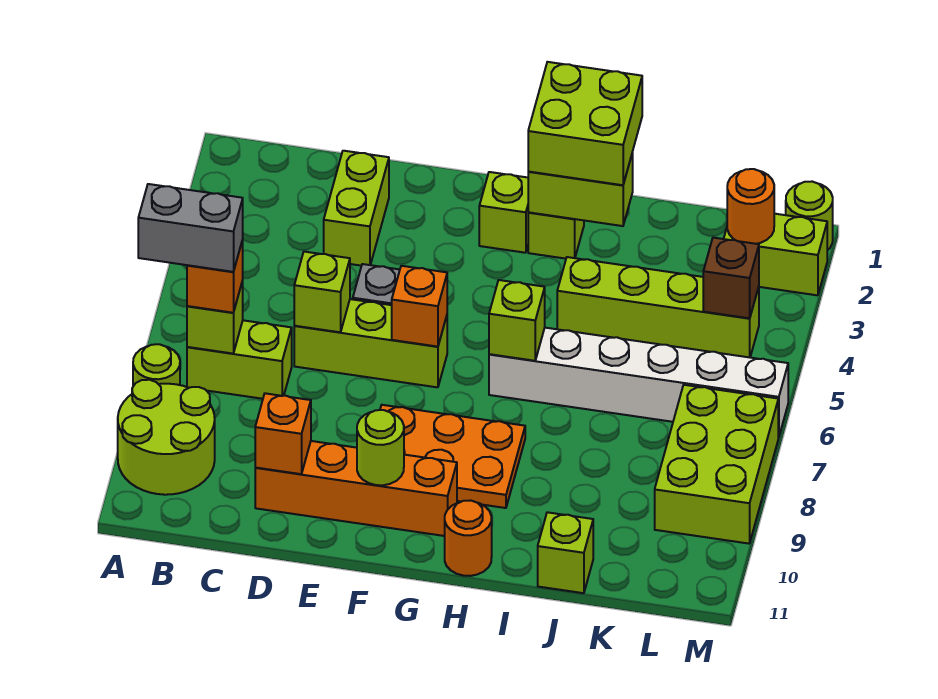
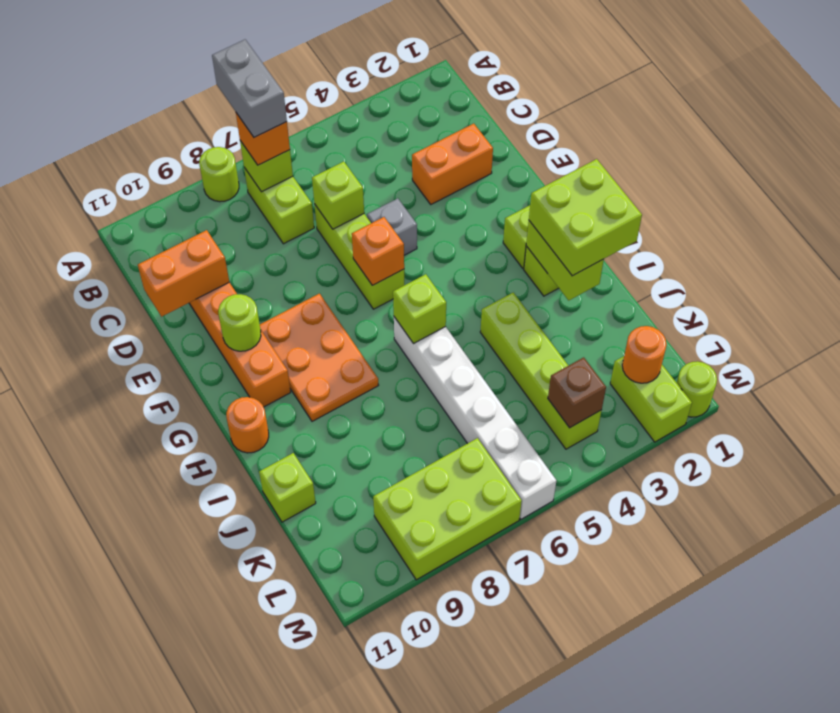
lime 2x2 round brick [118,380,215,495] -> none
lime 1x2 brick [324,151,389,266] -> orange 1x2 brick [412,124,493,204]
orange 1x1 brick [255,393,311,474] -> orange 1x2 brick [138,230,229,317]

